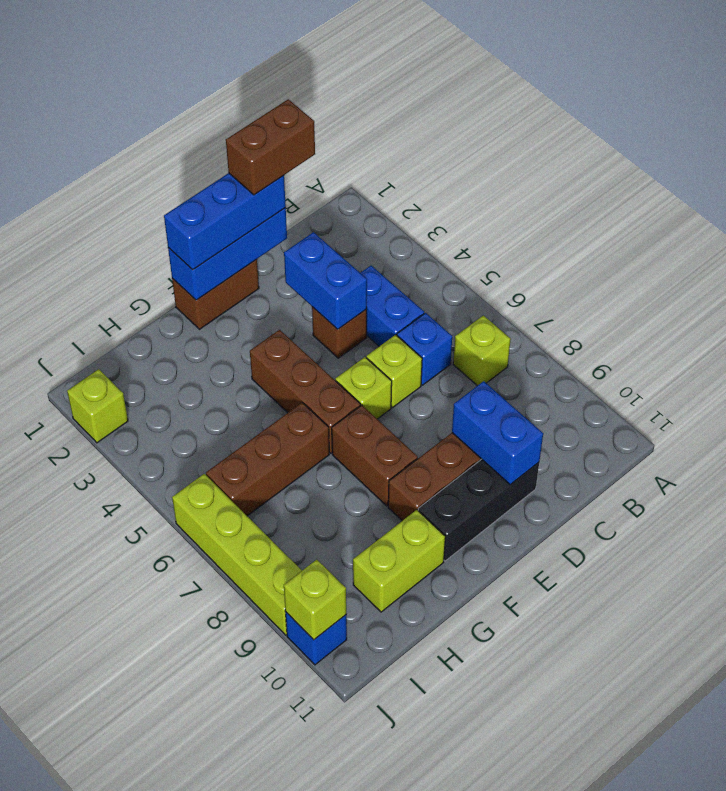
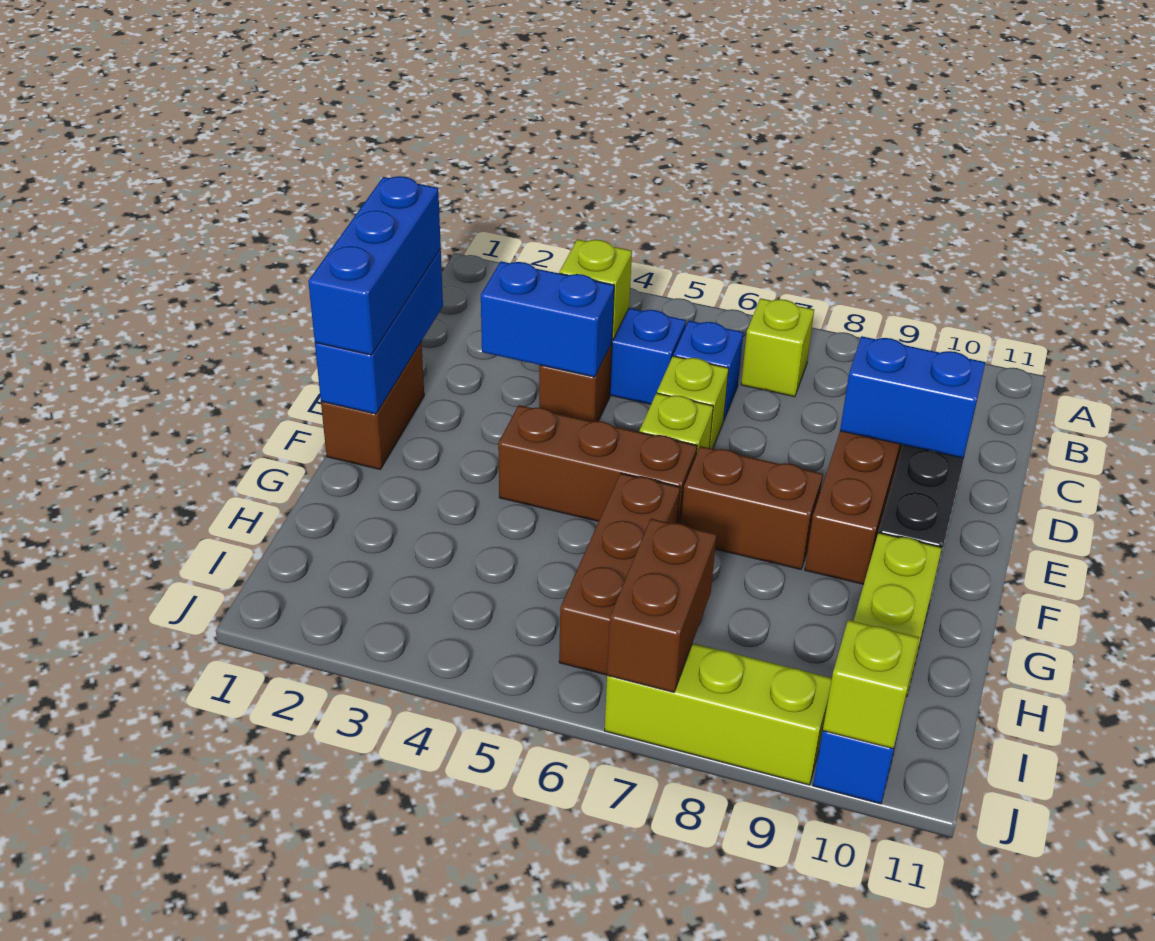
brown 1x2 brick [226,99,315,195] -> brown 1x2 brick moved to [607,519,717,692]
lime 1x1 brick [67,369,128,443] -> lime 1x1 brick moved to [559,239,632,341]
lime 1x4 brick [172,474,302,635] -> lime 1x3 brick [605,643,832,785]

